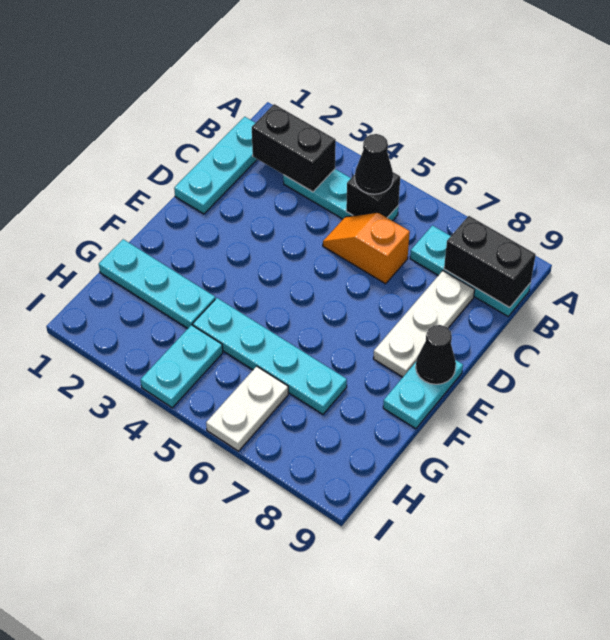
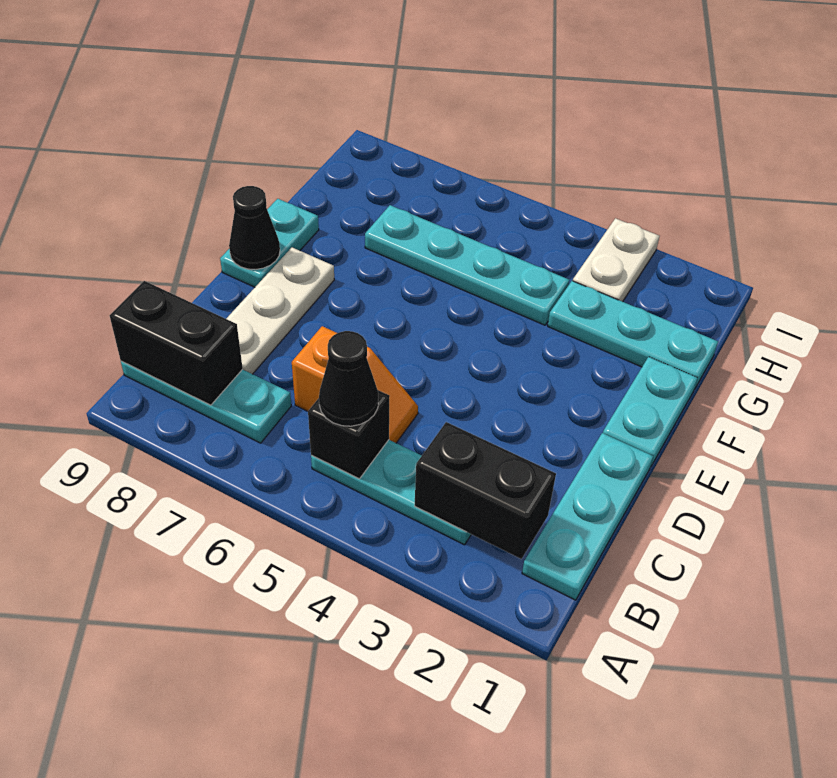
cyan 1x2 plate [141,325,223,408] -> cyan 1x2 plate moved to [603,357,697,467]
white 1x2 plate [206,366,288,451] -> white 1x2 plate moved to [573,218,660,302]

